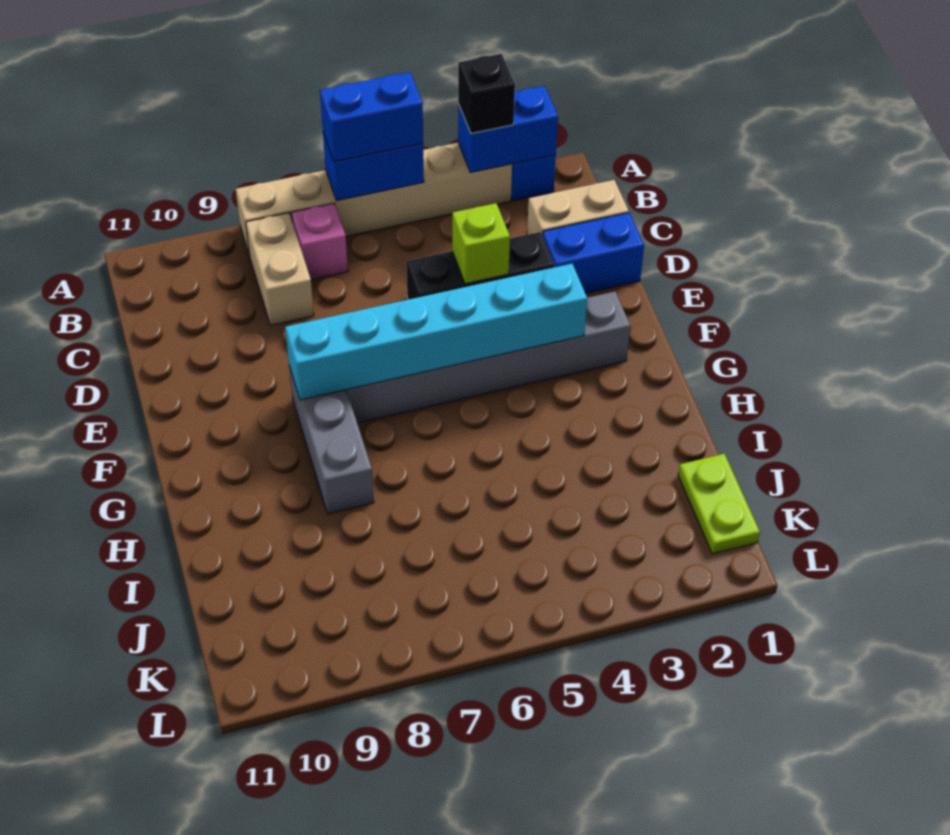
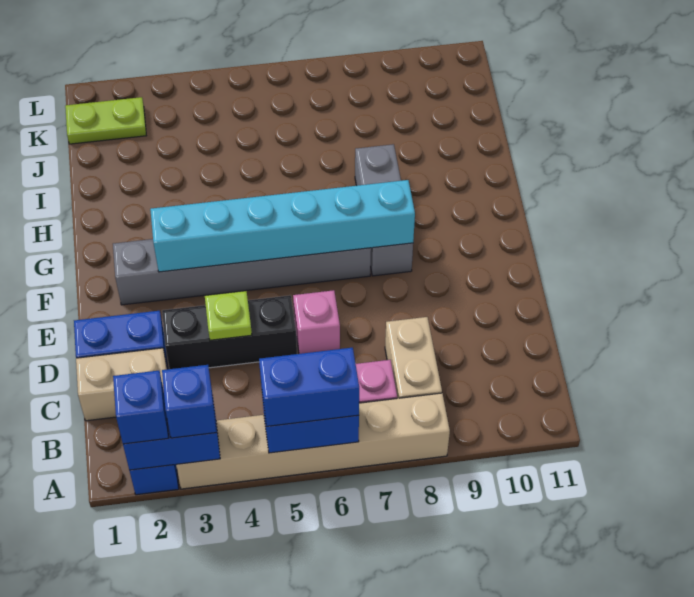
none -> blue 1x1 brick [113,371,168,444]
black 1x1 brick [458,54,515,133] -> blue 1x1 brick [162,365,216,438]
lime 1x1 brick [452,203,510,284] -> lime 1x1 plate [205,291,252,340]
none -> pink 1x1 brick [293,290,340,354]
lime 1x2 plate [678,454,760,554] -> lime 1x2 plate turned to [65,97,146,144]

